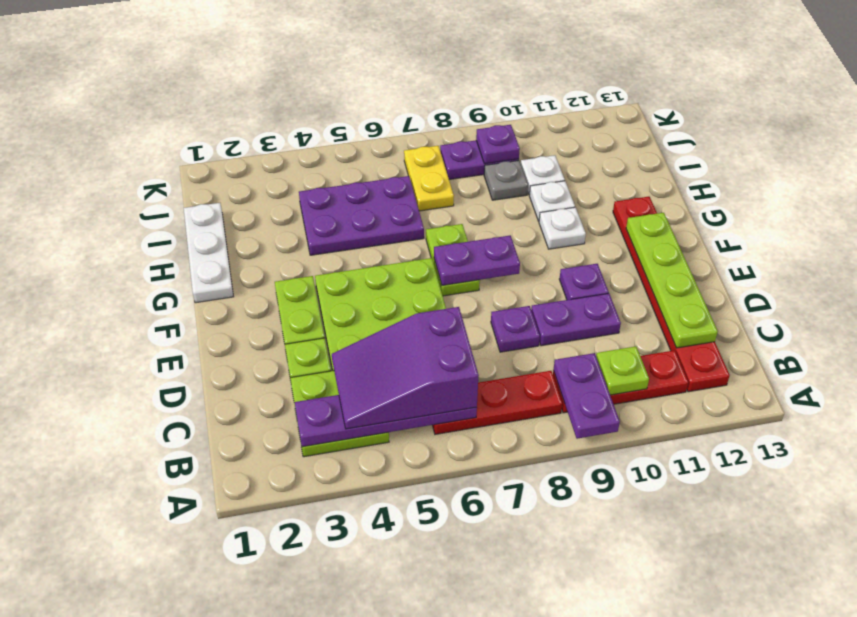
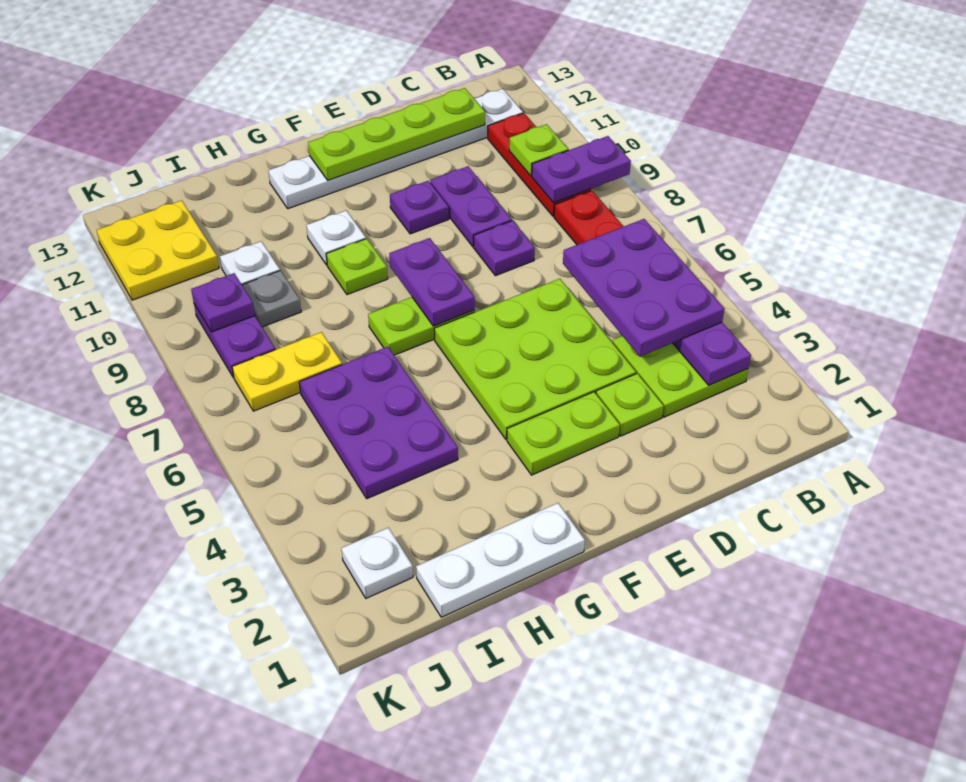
purple 2x3 slope [332,307,479,429] -> purple 2x3 plate [563,219,724,357]
red 1x6 plate [613,197,730,392] -> white 1x6 plate [268,89,523,209]
none -> lime 1x1 plate [326,239,388,295]
white 1x1 plate [529,181,575,221] -> white 1x1 plate moved to [342,528,413,598]
none -> yellow 2x2 plate [97,200,219,300]

